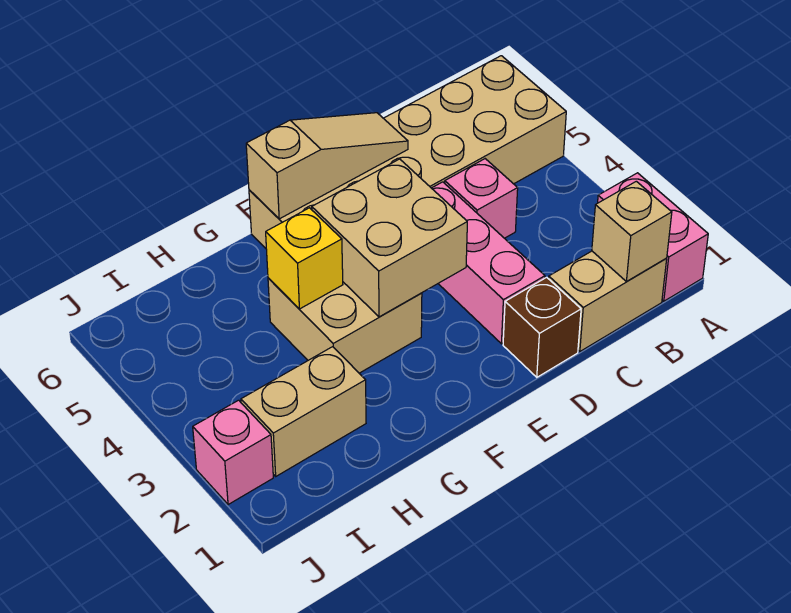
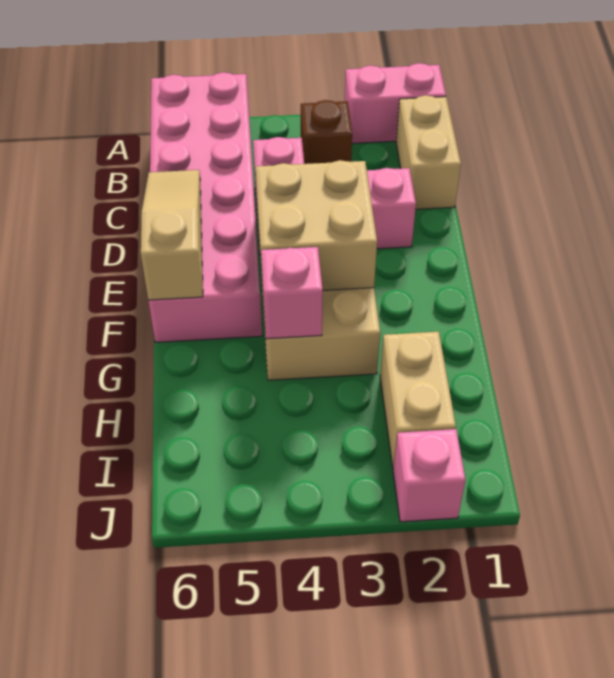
tan 2x6 brick [249,56,566,248] -> pink 2x6 brick [148,72,262,342]
tan 1x1 brick [592,181,672,282] -> none
brown 1x1 brick [503,277,581,377] -> brown 1x1 brick moved to [301,100,352,164]
yellow 1x1 brick [266,208,343,309] -> pink 1x1 brick [261,247,323,339]

